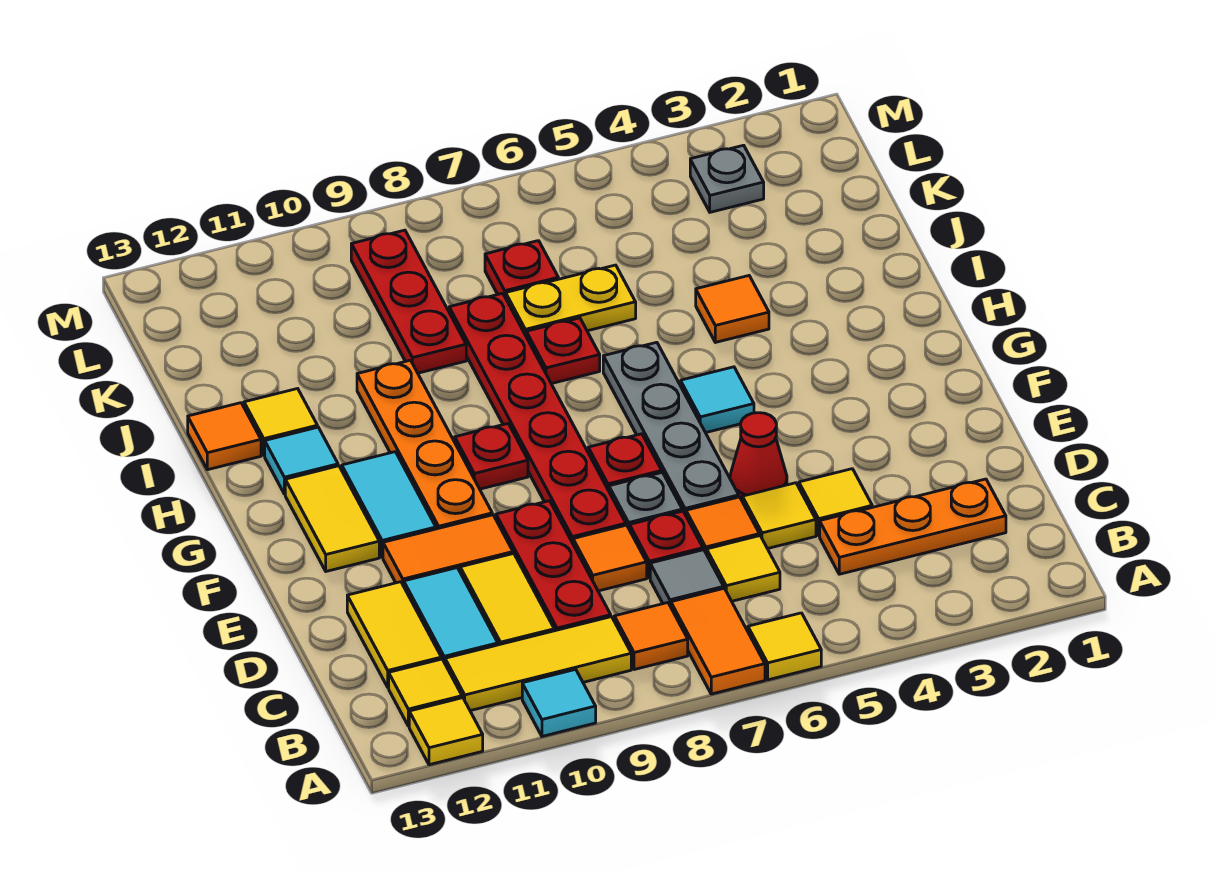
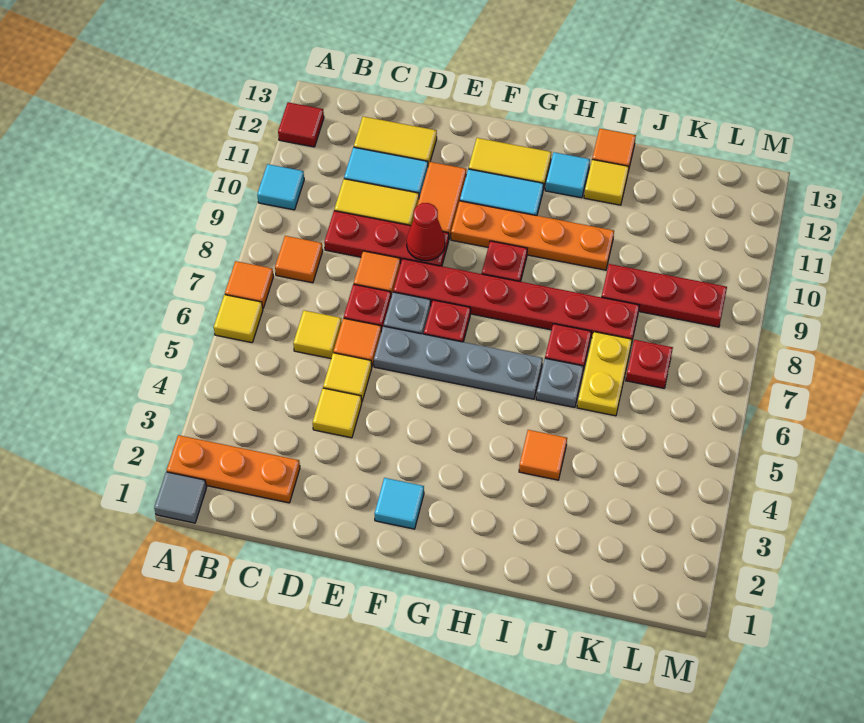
orange 1x2 tile [671,588,765,694] -> orange 1x1 tile [225,261,273,308]
yellow 1x1 tile [409,698,483,765] -> red 1x1 tile [278,102,324,147]
yellow 1x3 tile [445,617,631,711] -> none
yellow 1x1 tile [389,659,462,726] -> none
orange 1x3 plate [820,479,1006,574] -> orange 1x3 plate turned to [167,435,300,503]
grey 1x1 tile [650,550,724,607] -> grey 1x1 tile moved to [154,472,207,523]
red 1x1 cone [730,413,787,500] -> red 1x1 cone moved to [407,203,445,261]
cyan 1x1 tile [681,367,754,433] -> cyan 1x1 tile moved to [375,478,424,529]
grey 1x1 plate [690,145,764,212] -> grey 1x1 plate moved to [536,358,584,408]

